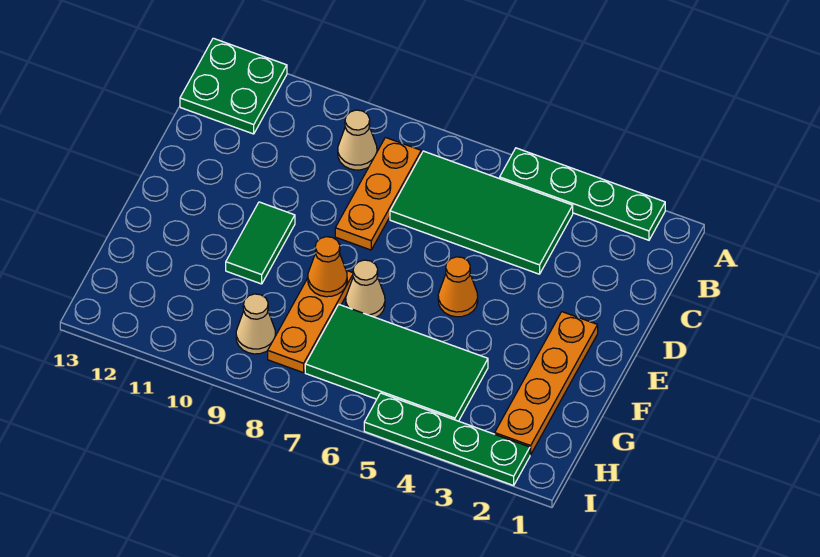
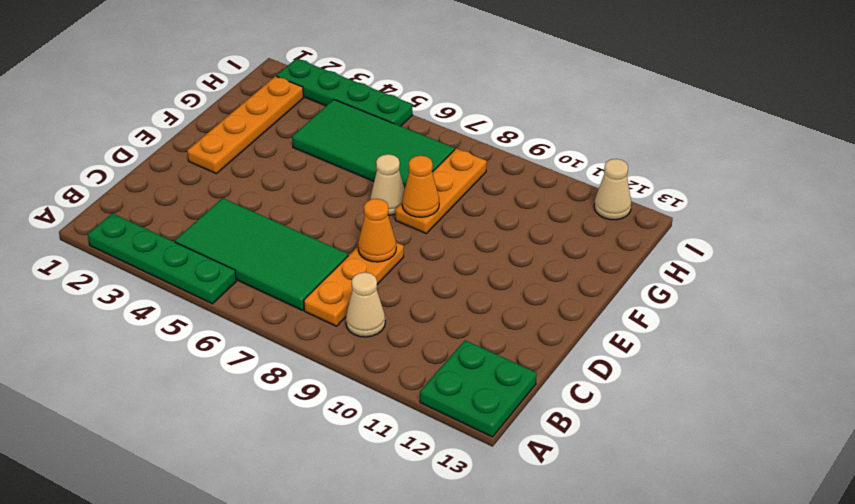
orange 1x1 cone [438,257,478,317] -> orange 1x1 cone moved to [358,199,396,262]
green 1x2 tile [226,202,295,284] -> none
tan 1x1 cone [236,294,275,354] -> tan 1x1 cone moved to [594,159,631,220]

